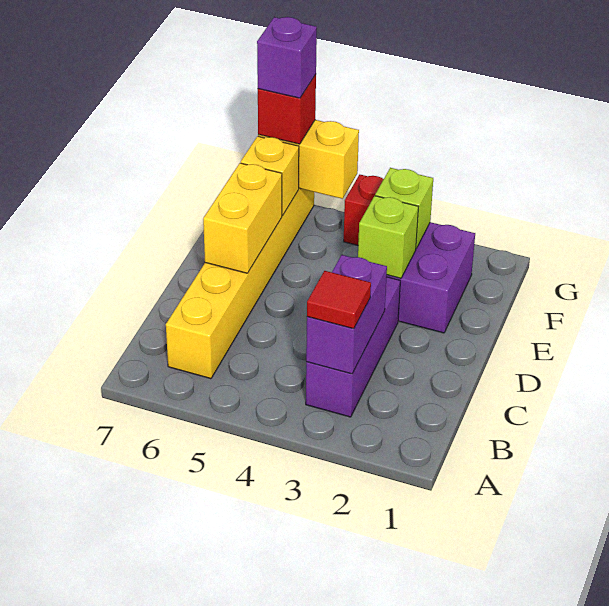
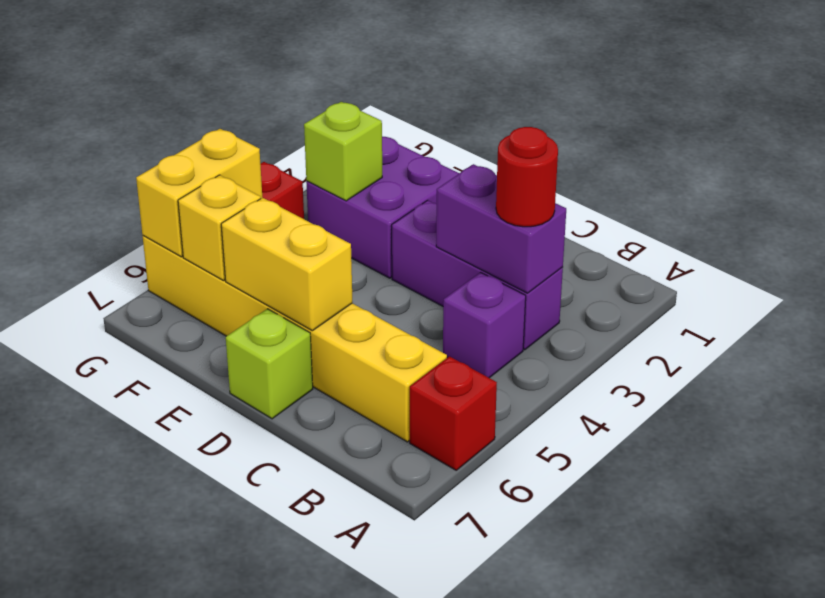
red 1x1 tile [307,271,371,329] -> red 1x1 round brick [496,127,558,227]
lime 1x1 brick [358,196,418,278] -> lime 1x1 brick moved to [226,309,313,419]
red 1x1 brick [258,75,316,144] -> red 1x1 brick moved to [410,356,497,470]
purple 1x1 brick [257,17,317,98] -> purple 1x1 brick moved to [443,272,526,378]

